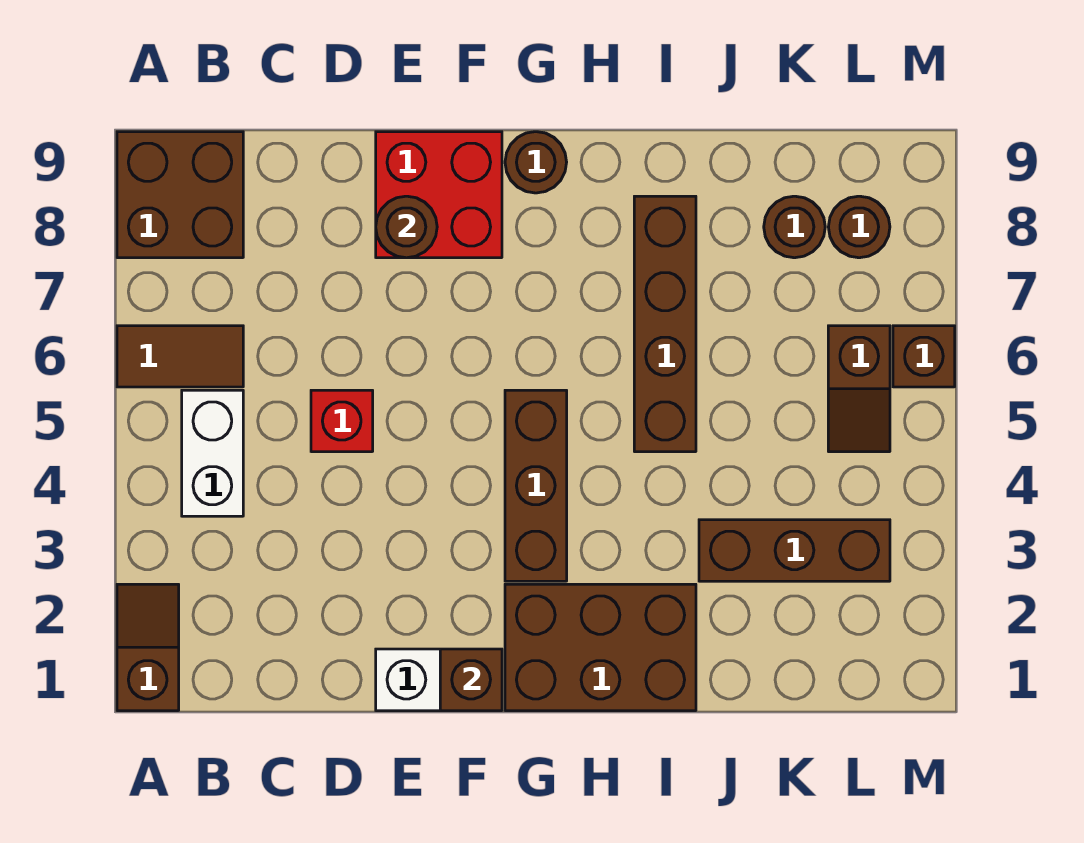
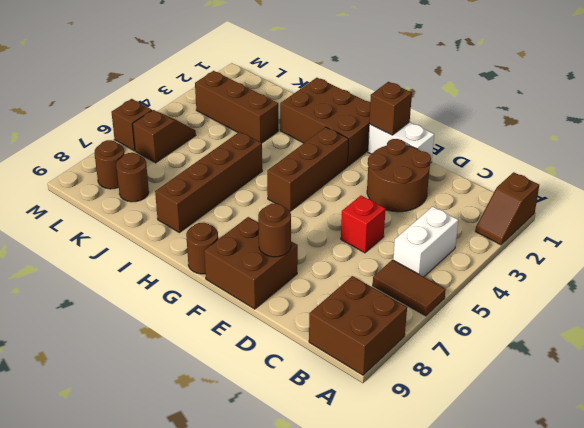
none -> brown 2x2 round brick [367,139,431,212]
red 2x2 brick [376,132,502,258] -> brown 2x2 brick [204,217,298,309]

